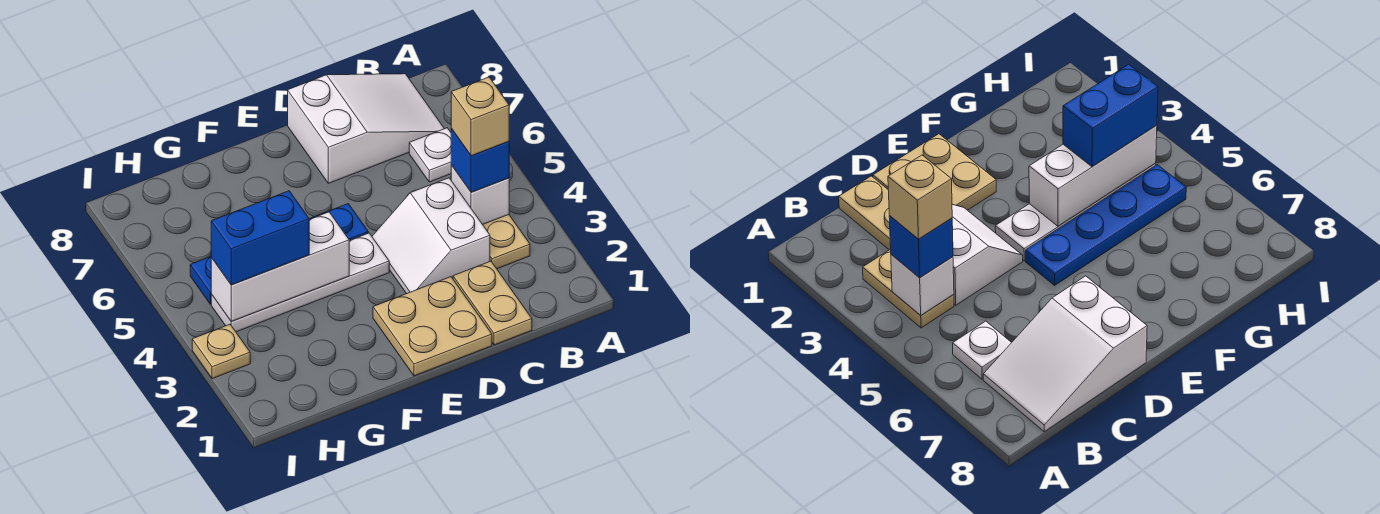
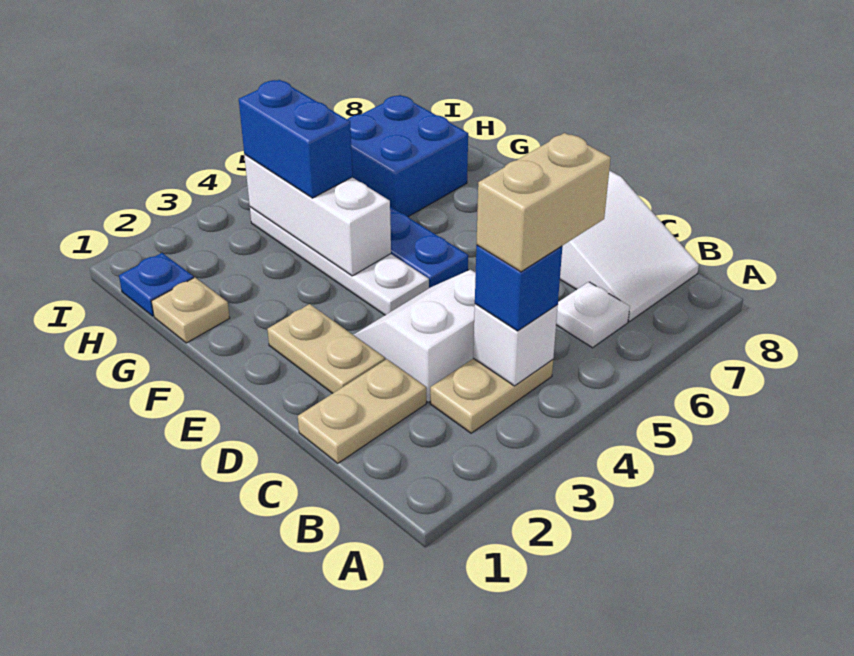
tan 1x1 brick [451,77,509,156] -> tan 1x2 brick [476,133,611,272]
tan 2x2 plate [373,277,492,376] -> tan 1x2 plate [267,304,385,393]
none -> blue 2x2 brick [347,95,468,217]
none -> blue 1x1 plate [119,253,194,316]
tan 1x1 plate [192,324,250,379] -> tan 1x1 plate moved to [151,278,230,343]

